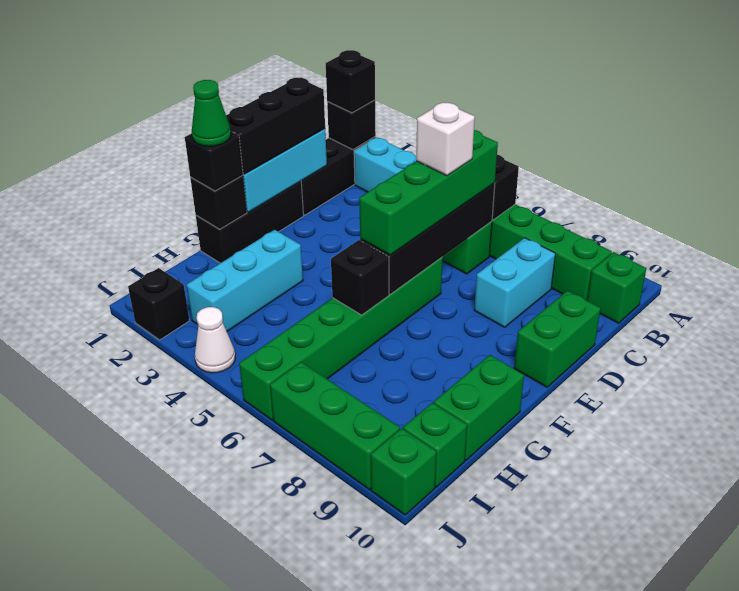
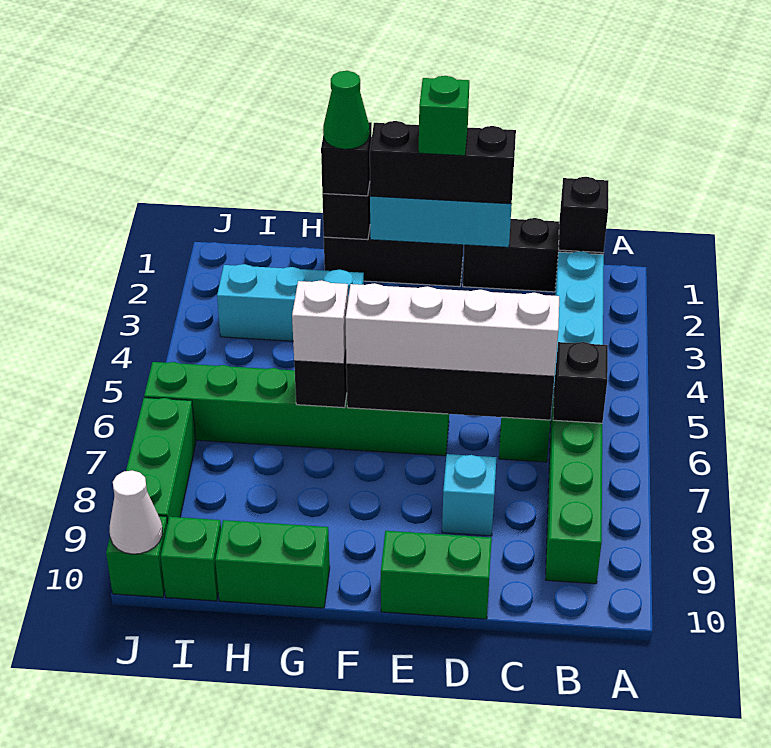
black 1x1 brick [326,50,375,113] -> none
green 1x1 brick [587,252,646,323] -> green 1x1 brick moved to [419,76,469,156]
green 1x4 brick [359,130,498,255] -> white 1x4 brick [345,283,559,376]
cyan 1x2 brick [474,238,556,327] -> cyan 1x1 brick [442,454,497,536]
white 1x1 brick [416,102,475,176] -> white 1x1 brick moved to [292,280,348,364]
black 1x1 brick [128,268,189,340] -> none
white 1x1 cone [195,307,235,373] -> white 1x1 cone moved to [109,470,162,554]

